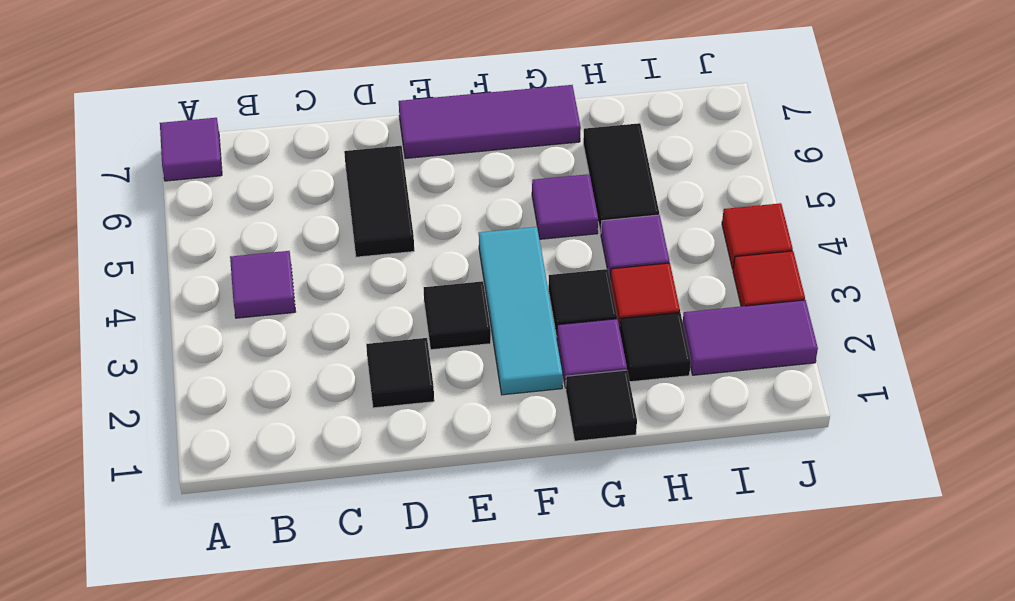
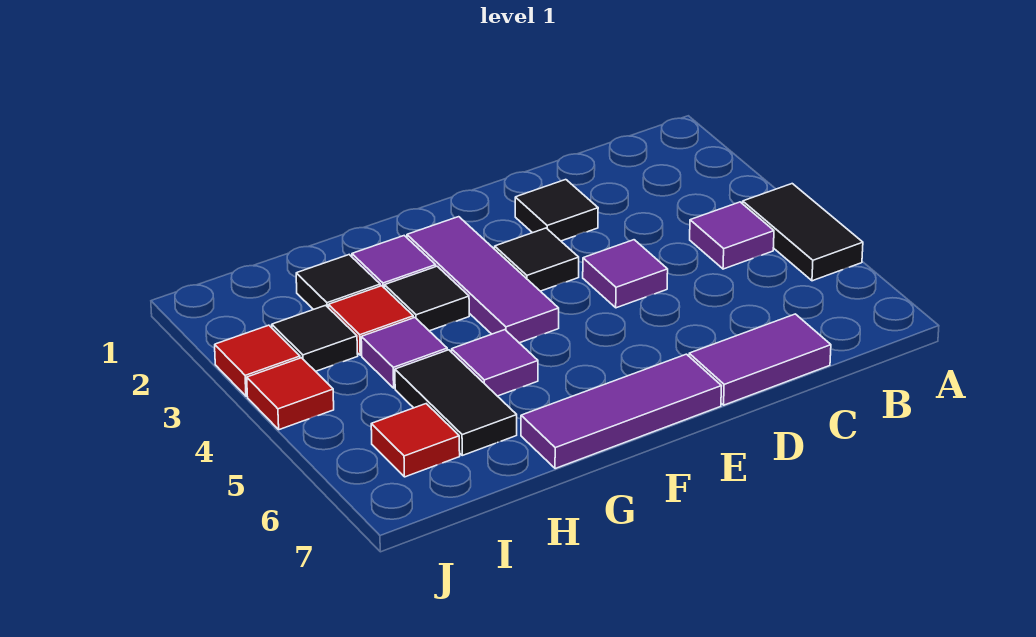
purple 1x1 tile [160,118,222,181] -> purple 1x1 tile moved to [583,240,668,308]
black 1x2 tile [344,146,414,257] -> black 1x2 tile moved to [743,184,863,281]
cyan 1x3 tile [479,227,563,395] -> purple 1x3 tile [407,217,559,343]
black 1x1 tile [566,370,637,441] -> black 1x1 tile moved to [272,305,358,371]
purple 1x2 tile [683,300,818,375] -> purple 1x2 tile moved to [689,314,831,405]
none -> red 1x1 tile [371,404,460,477]

